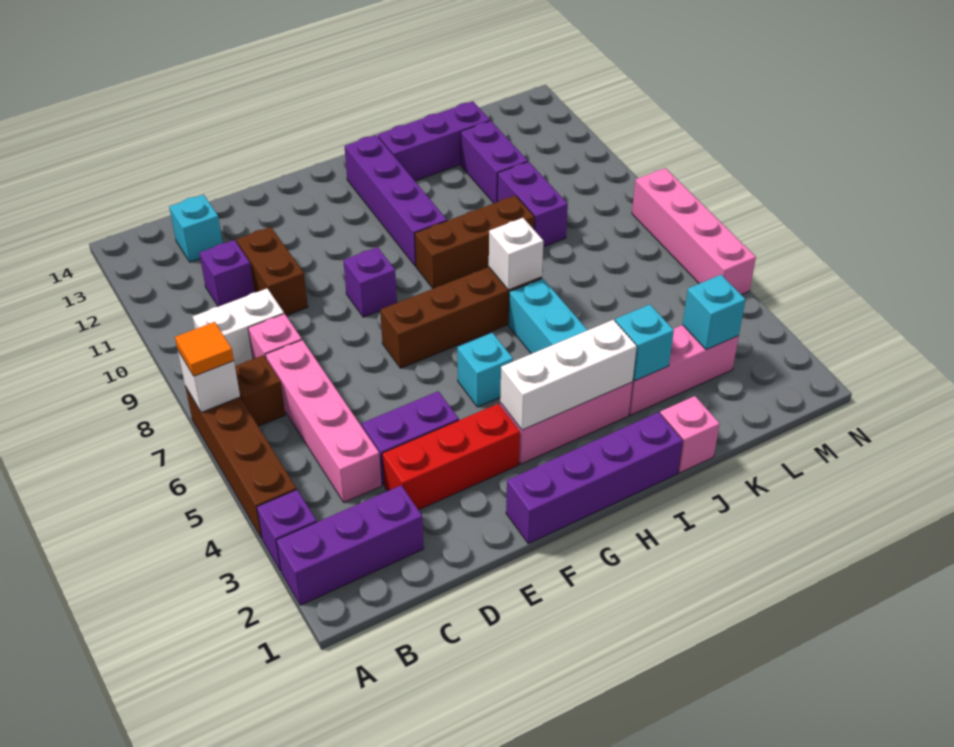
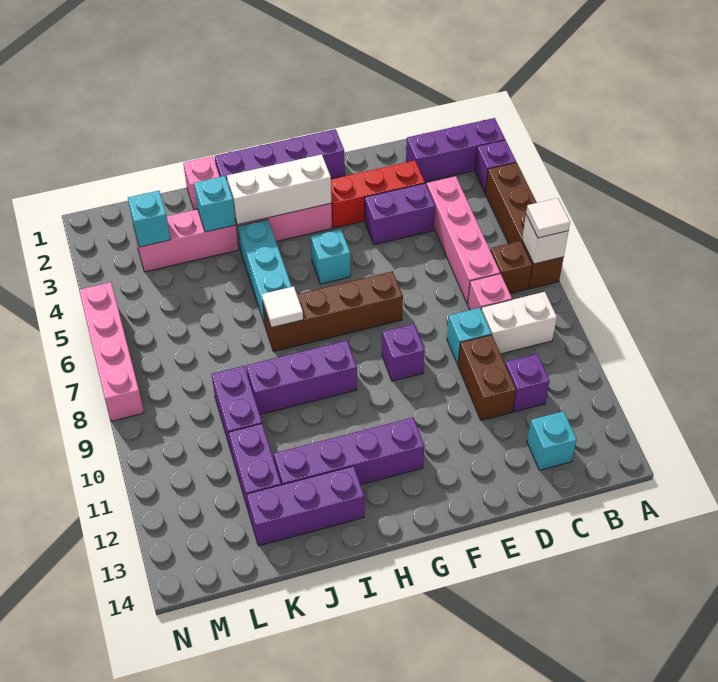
orange 1x1 tile [175,322,234,376] -> white 1x1 tile [526,198,570,238]
none -> cyan 1x1 brick [447,308,491,365]
brown 1x3 brick [415,195,535,289] -> purple 1x3 brick [246,340,357,415]
purple 1x4 brick [345,135,447,266] -> purple 1x4 brick turned to [274,417,425,485]
white 1x1 brick [489,218,543,290] -> white 1x1 tile [262,286,303,328]

